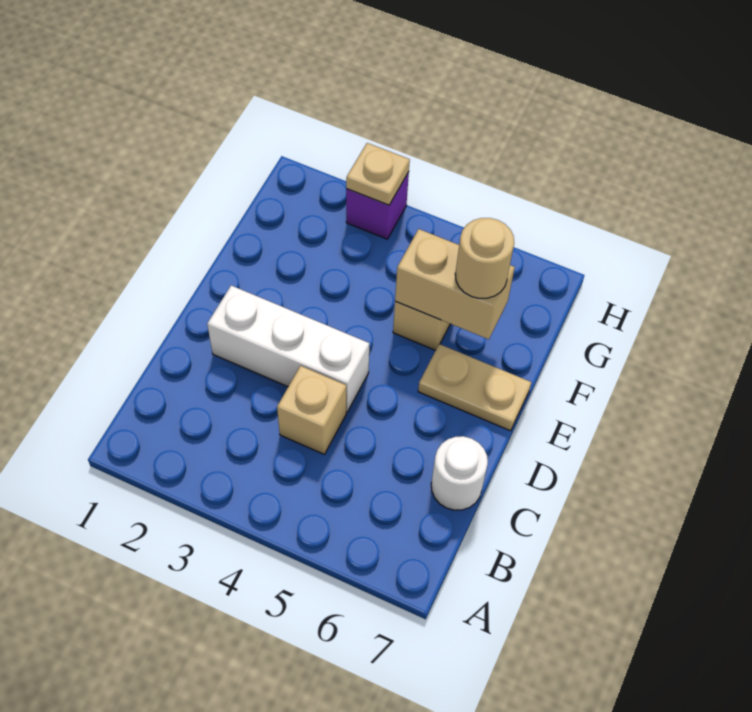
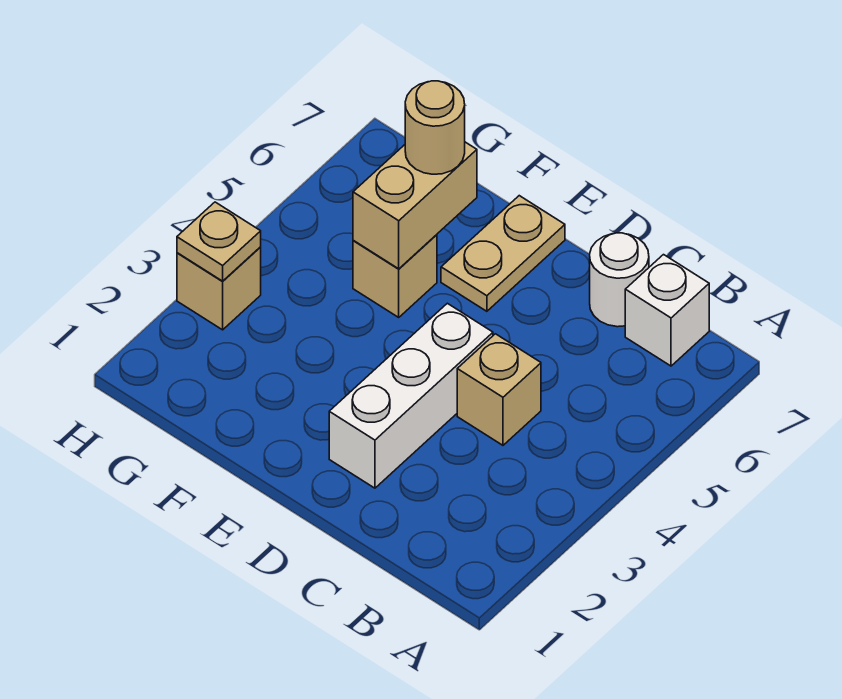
none -> white 1x1 brick [625,255,709,366]
purple 1x1 brick [346,172,409,239] -> tan 1x1 brick [177,247,261,330]

